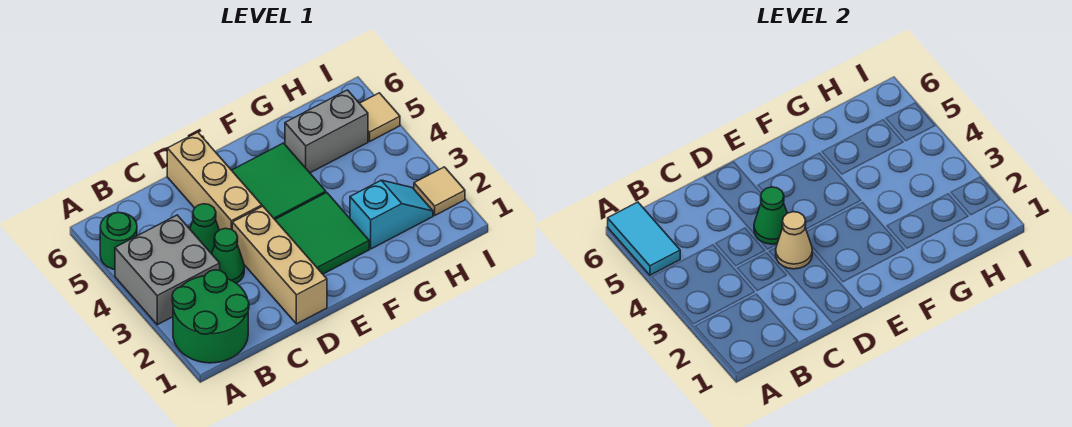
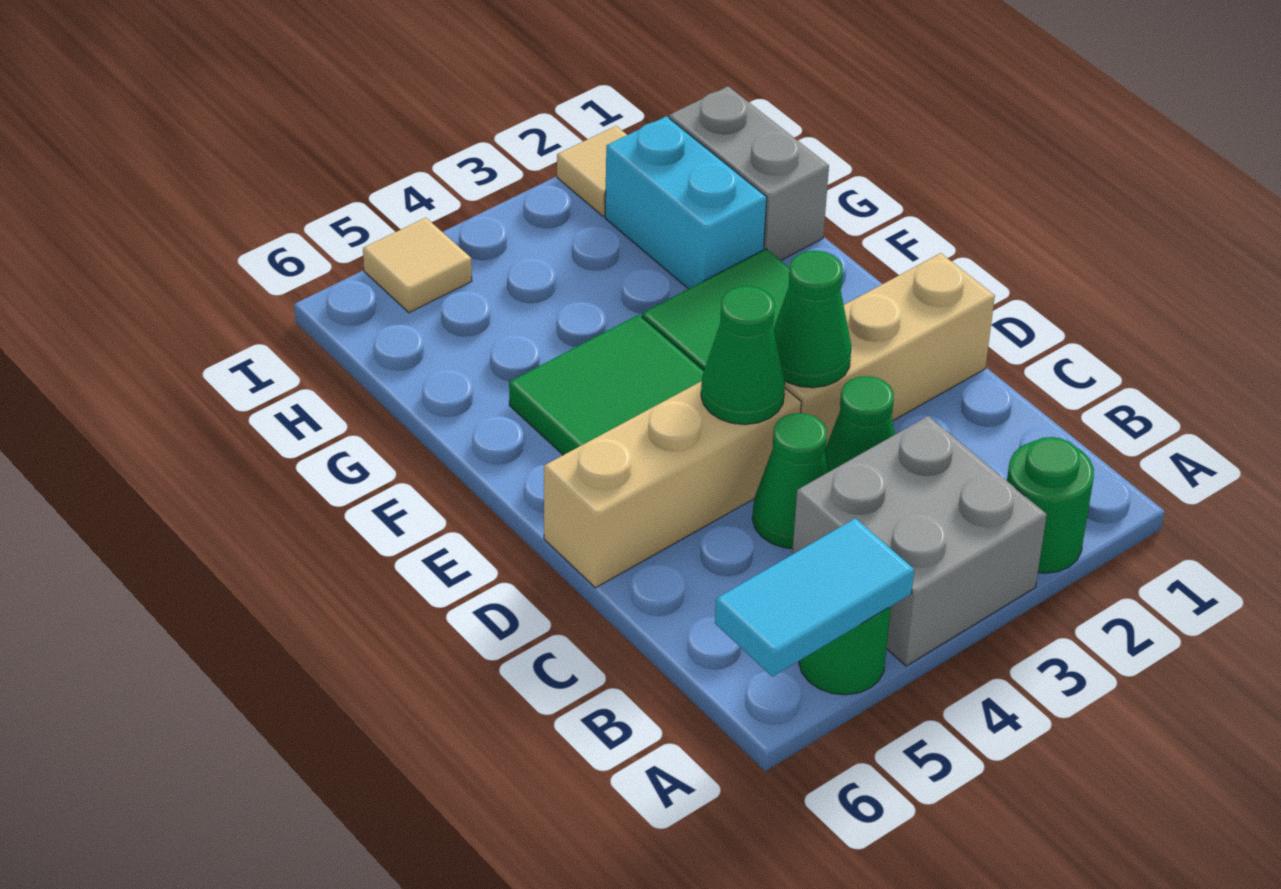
green 2x2 round brick [172,270,249,363] -> green 1x1 round brick [1007,437,1094,573]
tan 1x1 cone [776,212,812,269] -> green 1x1 cone [774,251,851,388]
cyan 1x2 slope [350,180,433,249] -> cyan 1x2 brick [605,116,767,289]
grey 1x2 brick [285,90,368,173] -> grey 1x2 brick moved to [669,86,829,260]

